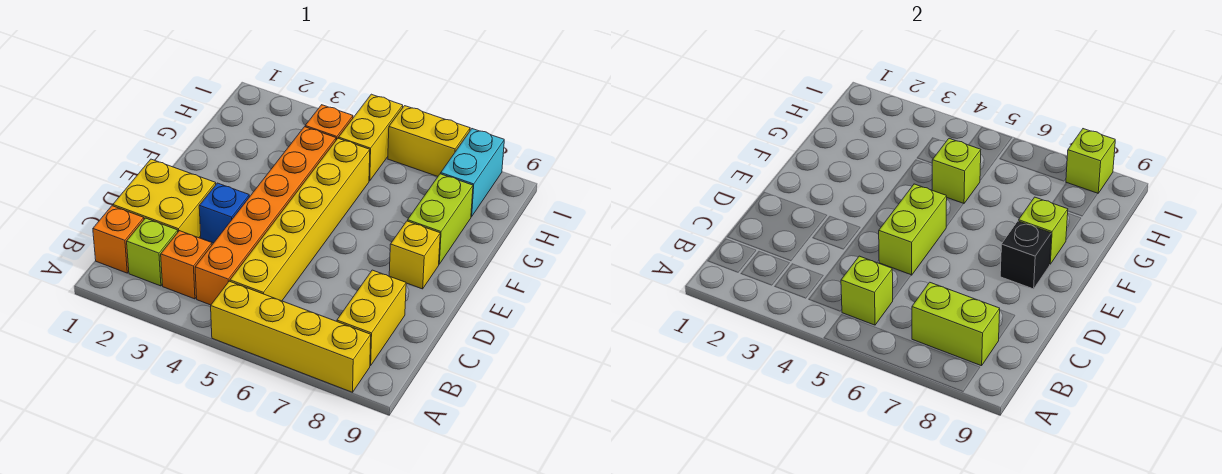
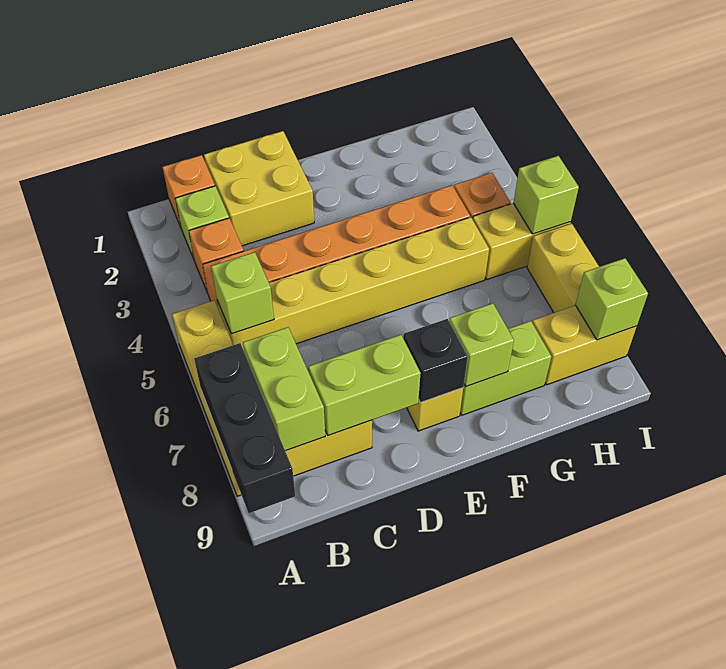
none -> black 1x3 brick [194,343,295,513]
blue 1x1 brick [199,183,249,243] -> none
lime 1x2 brick [879,184,947,275] -> lime 1x2 brick moved to [308,335,421,435]
lime 1x1 brick [932,138,981,204] -> lime 1x1 brick moved to [514,156,579,234]
cyan 1x2 brick [441,129,504,217] -> yellow 1x2 brick [533,305,637,385]

